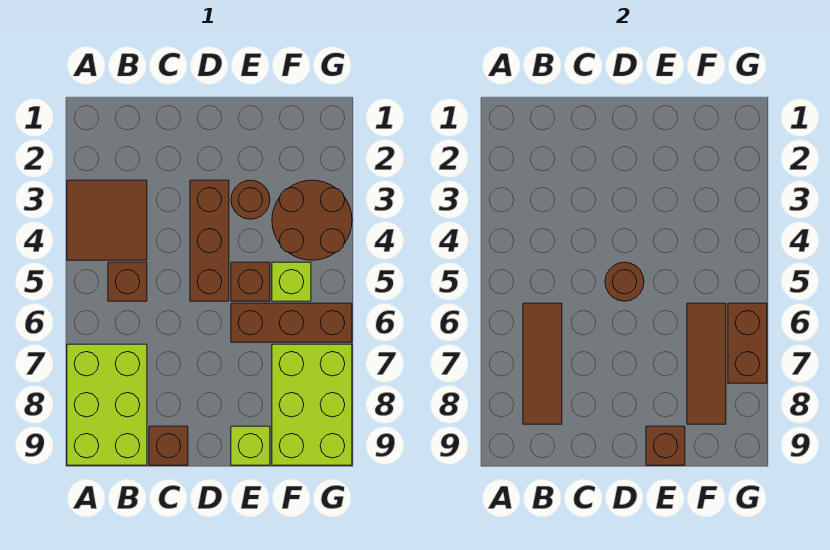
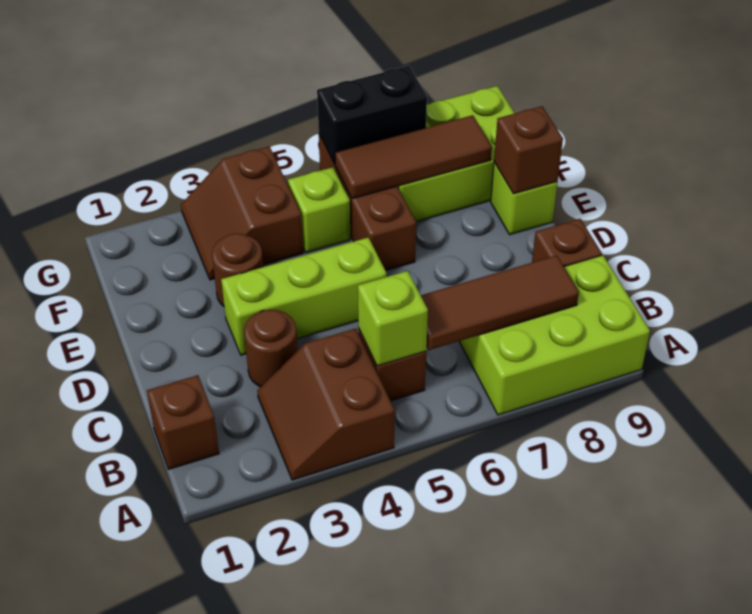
brown 2x2 tile [67,180,147,260] -> brown 2x2 slope [257,328,395,480]
none -> lime 1x1 brick [358,271,428,366]
brown 1x3 brick [190,180,229,301] -> lime 1x3 brick [221,237,386,355]
brown 1x1 round brick [605,262,644,301] -> brown 1x1 round brick moved to [244,310,298,387]
brown 1x1 brick [231,262,270,301] -> brown 1x1 brick moved to [147,375,219,469]
brown 2x2 round brick [272,180,352,260] -> brown 2x2 slope [181,147,303,280]
brown 1x2 brick [728,303,767,383] -> black 1x2 brick [317,66,427,164]

